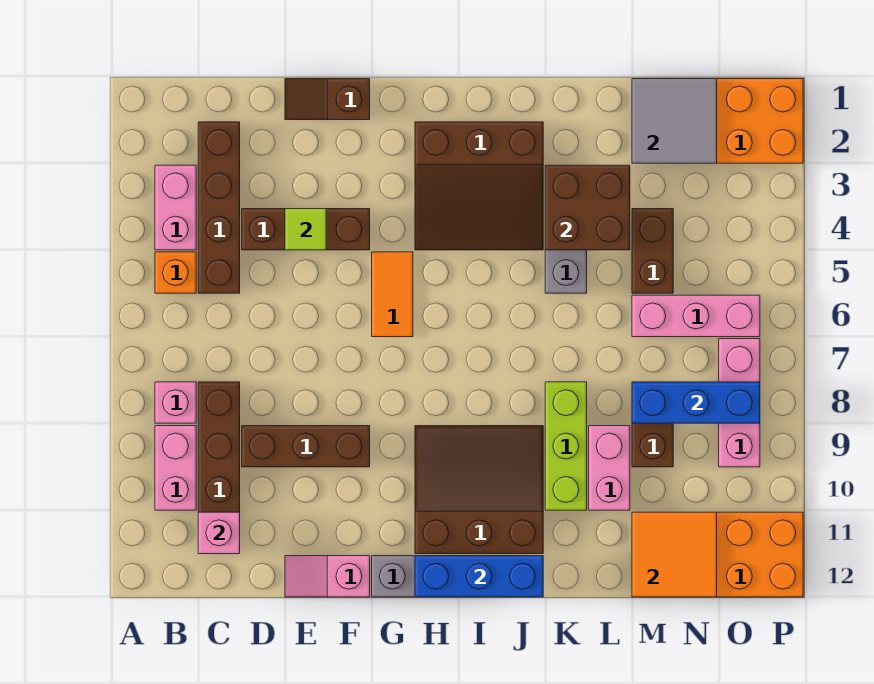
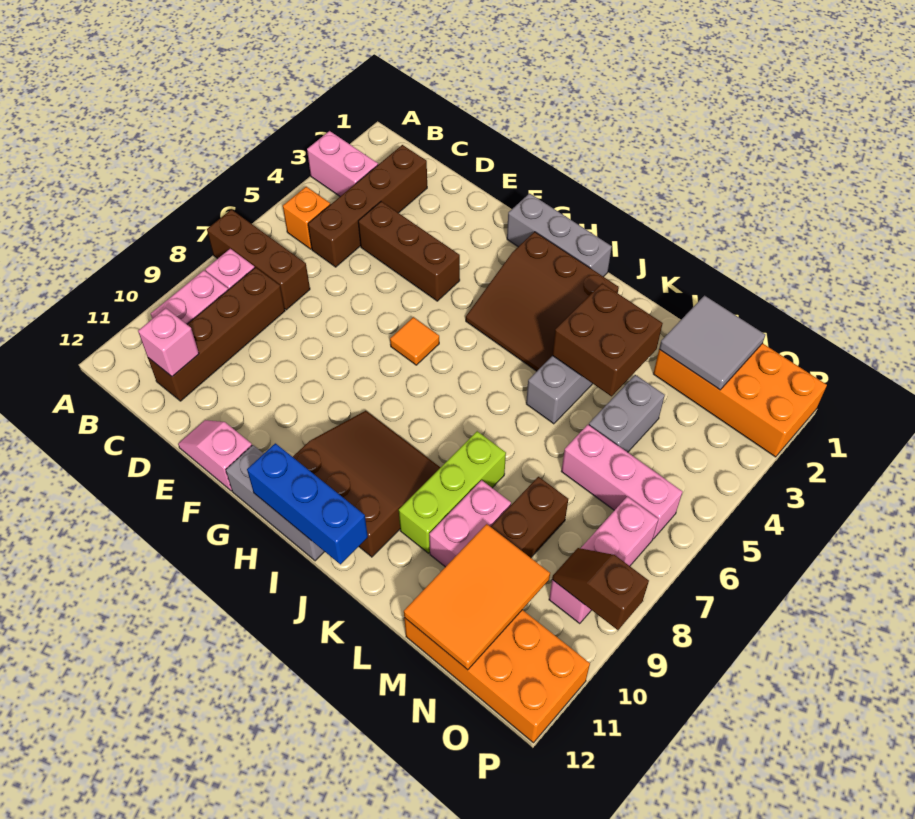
pink 1x2 brick [155,165,196,250] -> pink 1x2 brick turned to [307,131,378,196]
brown 1x3 brick [242,426,370,467] -> brown 1x3 brick moved to [207,210,310,310]
brown 1x2 slope [285,79,370,120] -> brown 1x2 slope moved to [552,548,649,630]
lime 1x1 tile [285,209,326,250] -> none
none -> grey 1x3 brick [507,193,612,277]
orange 1x2 tile [372,252,413,337] -> orange 1x1 tile [390,317,439,365]
brown 1x2 brick [632,209,673,293] -> grey 1x2 brick [589,375,665,452]
blue 1x3 brick [632,382,760,423] -> none
orange 2x2 tile [632,512,717,597] -> orange 2x3 tile [404,524,550,670]

